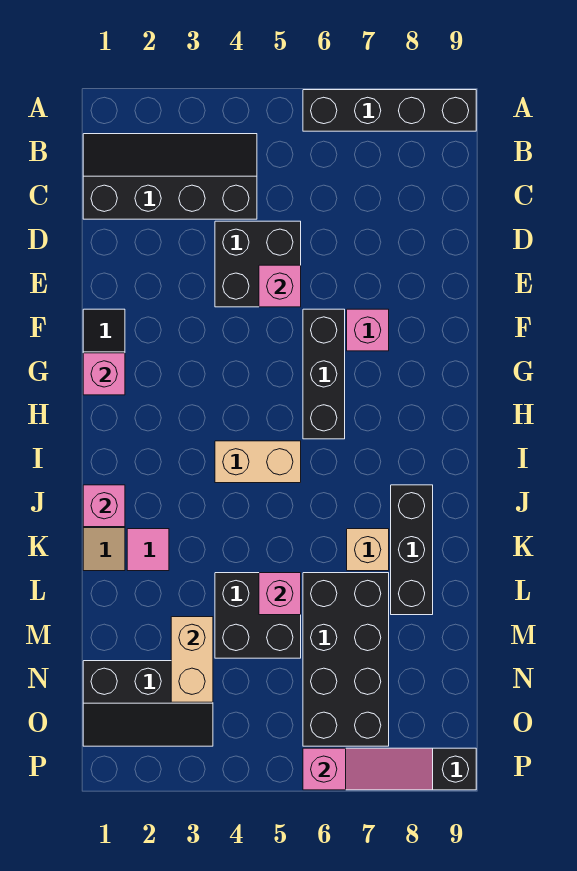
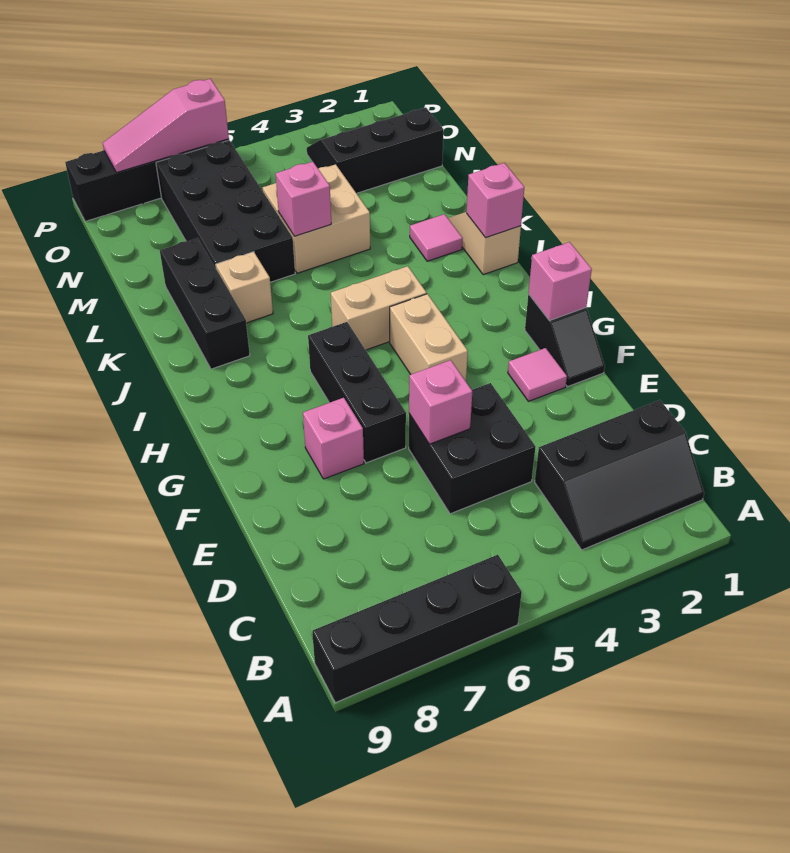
black 2x4 slope [83,134,257,219] -> black 2x3 slope [535,400,704,550]
none -> pink 1x1 tile [508,348,567,401]
black 2x2 brick [215,573,301,658] -> tan 2x2 brick [262,164,370,273]
tan 1x2 brick [171,617,213,702] -> tan 1x2 brick moved to [390,294,468,381]

